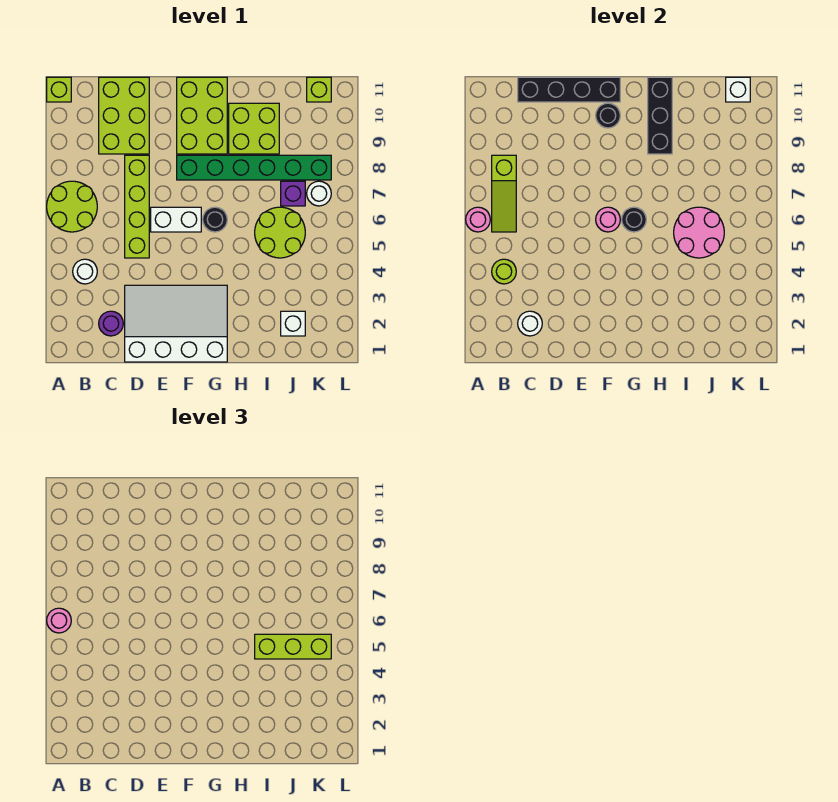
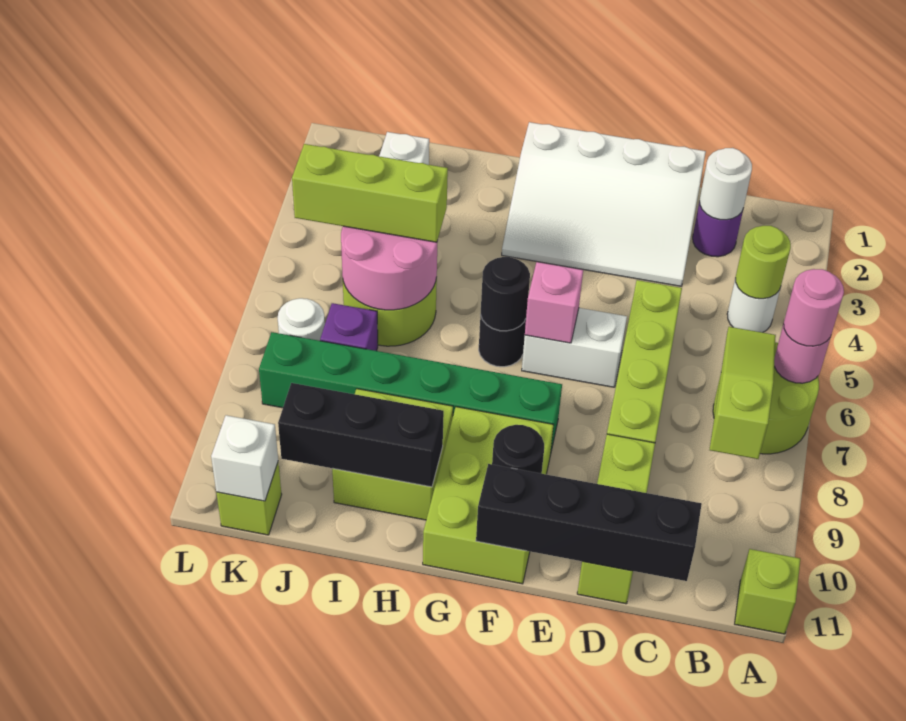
lime 2x3 brick [99,77,149,154] -> lime 1x3 brick [577,434,655,604]
pink 1x1 round brick [596,207,620,232] -> pink 1x1 brick [525,262,583,343]
black 1x3 brick [648,77,672,154] -> black 1x3 brick turned to [278,383,444,487]

